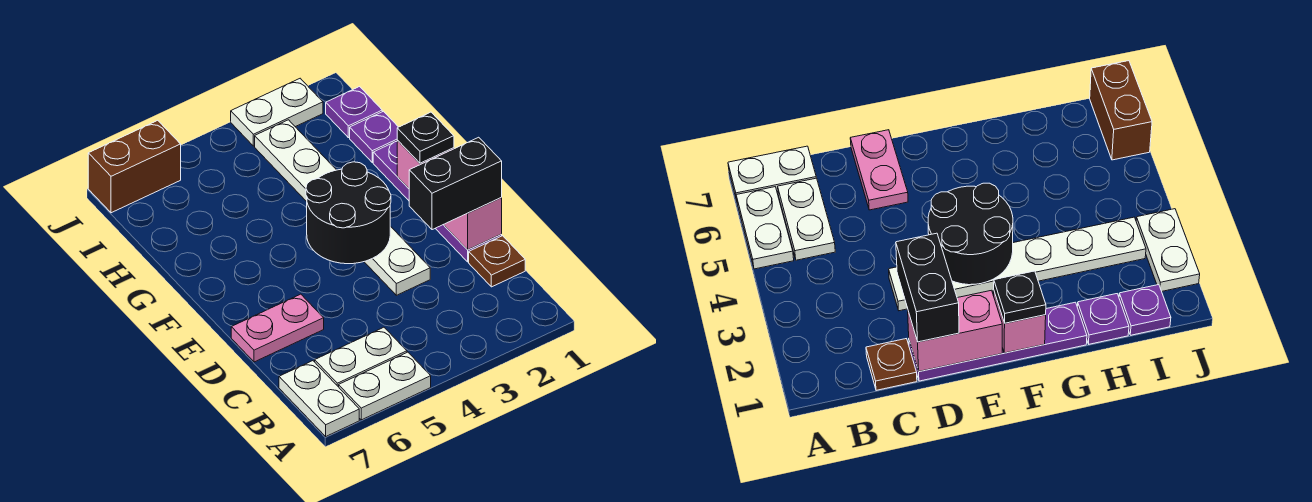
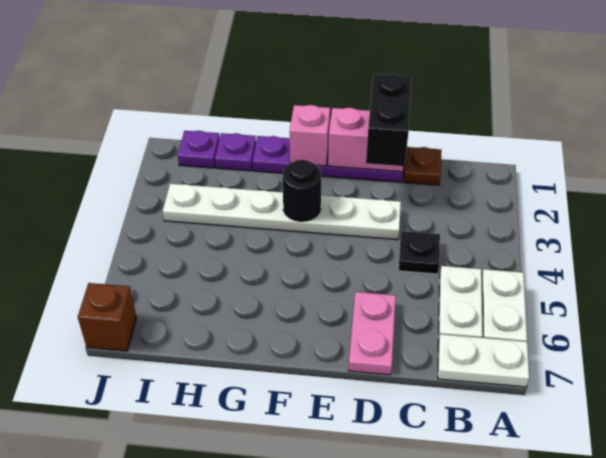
black 2x2 round brick [306,162,391,264] -> black 1x1 round brick [282,160,321,221]
black 1x1 plate [397,112,454,163] -> black 1x1 plate moved to [399,231,440,274]
white 1x2 plate [231,78,323,146] -> none
brown 1x2 brick [88,120,181,213] -> brown 1x1 brick [78,283,136,351]

